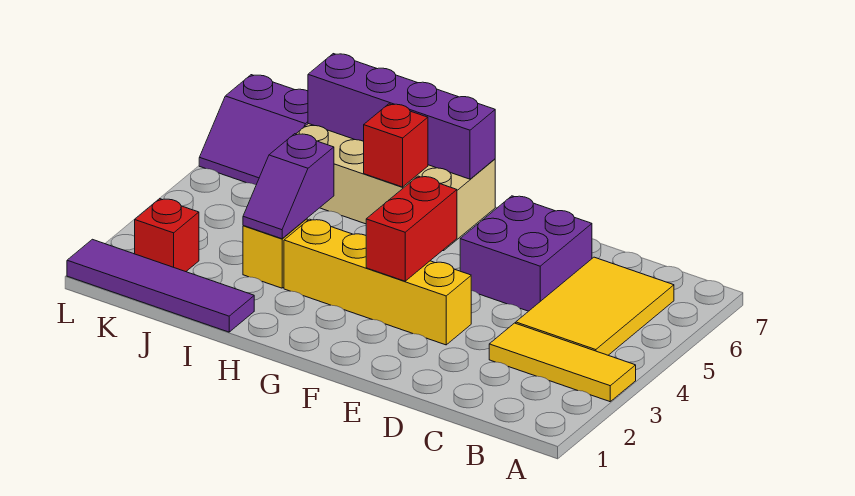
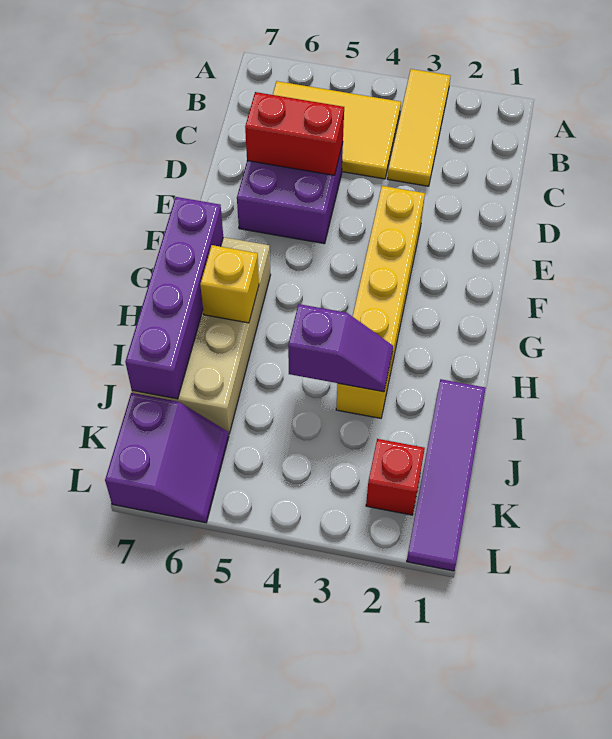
red 1x2 brick [366,176,457,281] -> red 1x2 brick moved to [245,92,344,175]
red 1x1 brick [364,104,428,187] -> yellow 1x1 brick [200,245,259,323]

